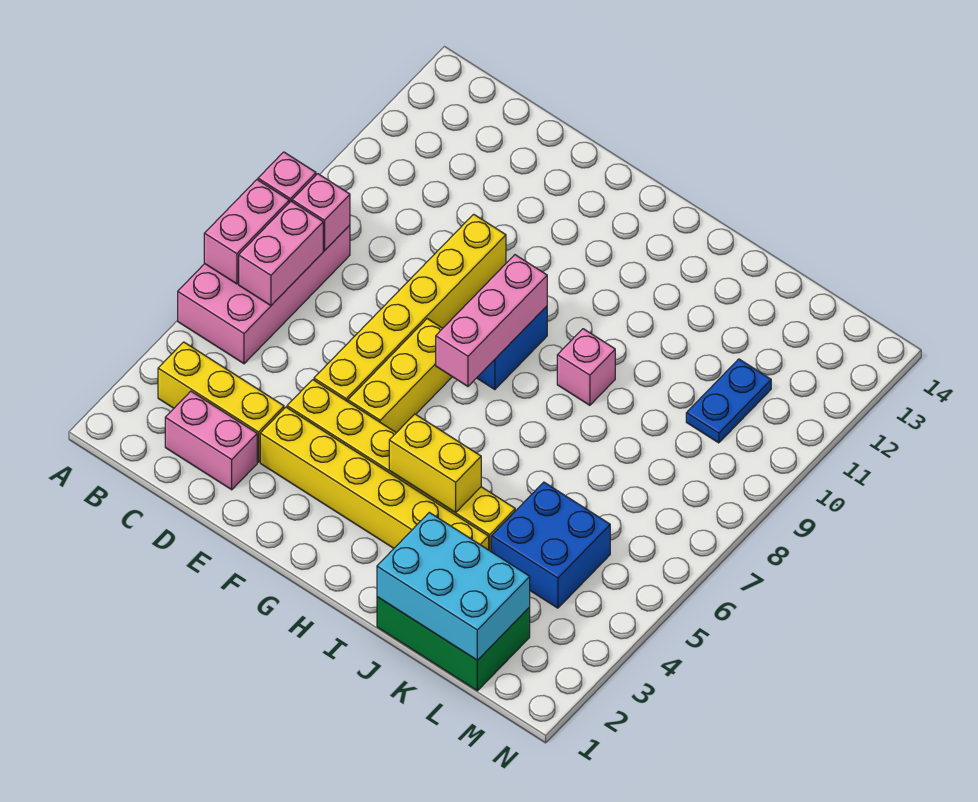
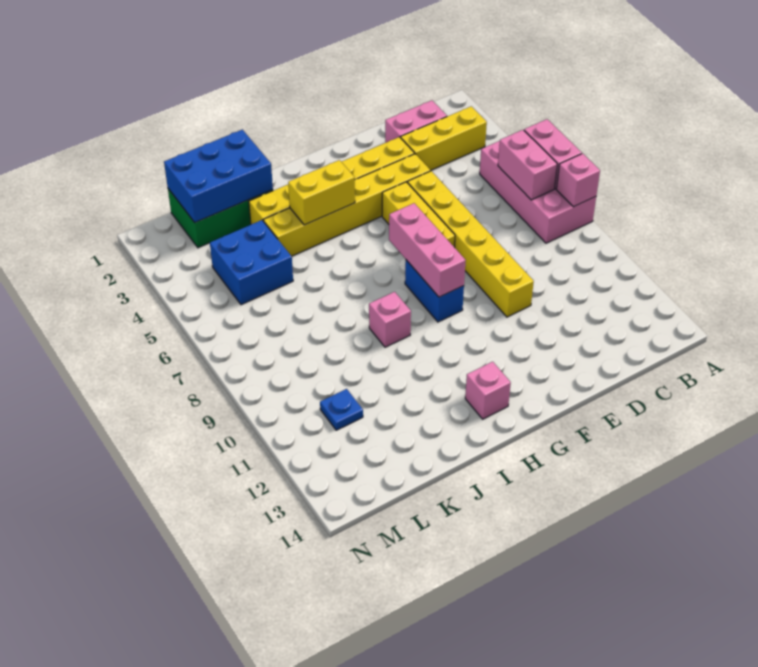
pink 1x1 brick [292,174,350,250] -> pink 1x1 brick moved to [465,362,511,419]
cyan 2x3 brick [377,512,530,660] -> blue 2x3 brick [164,130,273,222]
blue 1x2 plate [686,359,771,443] -> blue 1x1 plate [320,389,363,430]

